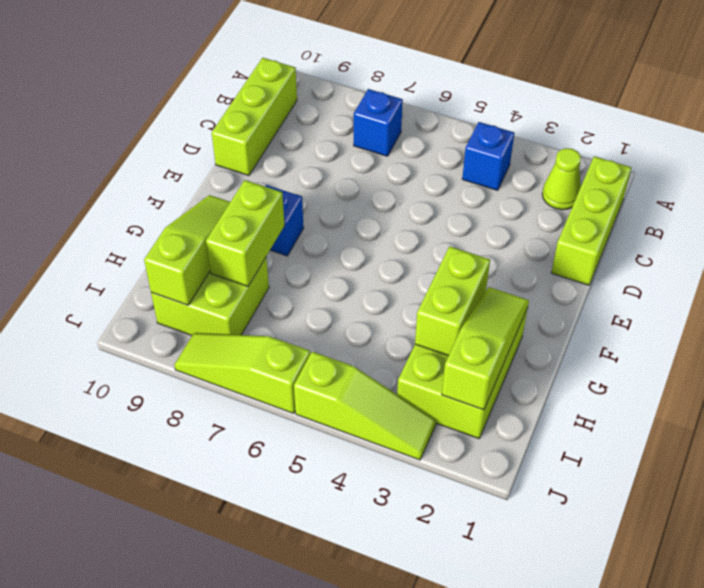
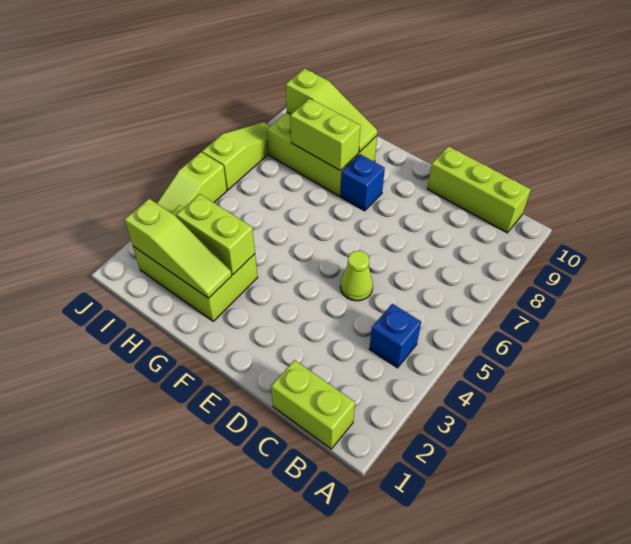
lime 1x3 brick [551,156,631,285] -> lime 1x2 brick [271,360,355,449]
lime 1x1 cone [542,148,581,210] -> lime 1x1 cone moved to [340,251,373,301]
blue 1x1 brick [354,89,403,156] -> none
lime 2x2 brick [151,258,269,335] -> lime 2x3 brick [267,113,377,196]

